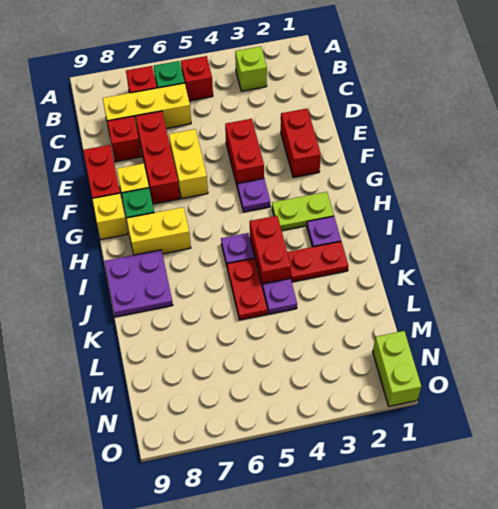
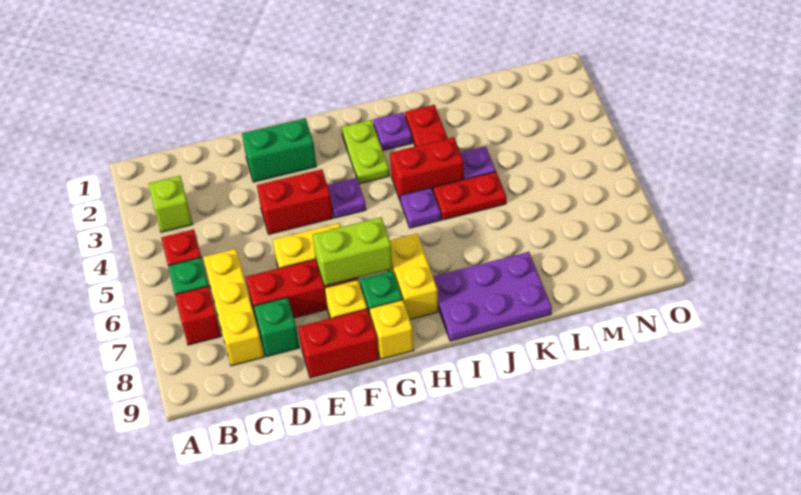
red 1x1 brick [107,116,141,162] -> green 1x1 brick [254,298,299,357]
red 1x2 brick [281,109,321,177] -> green 1x2 brick [242,118,316,182]
purple 2x2 plate [104,250,173,317] -> purple 2x3 plate [433,252,552,341]
lime 1x2 brick [373,331,421,406] -> lime 1x2 brick moved to [313,217,392,286]

